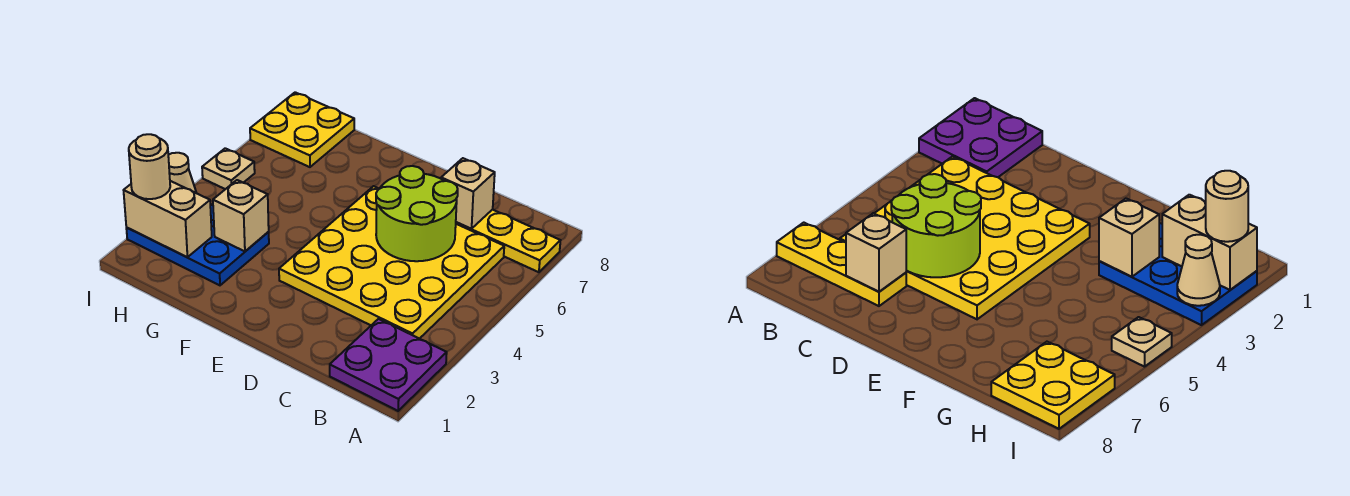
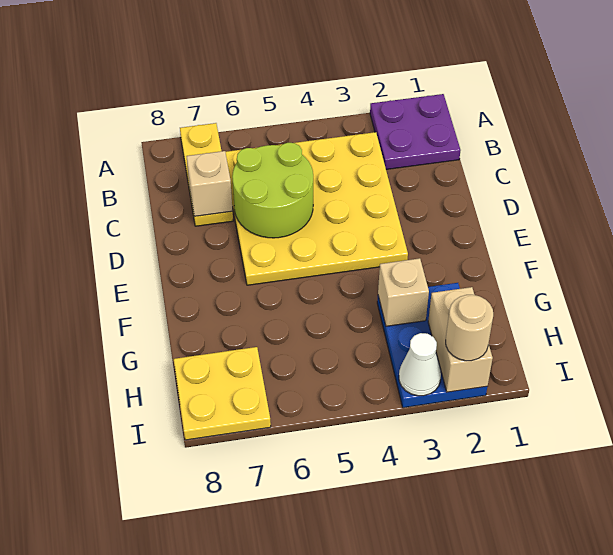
tan 1x1 cone [168,153,196,193] -> white 1x1 cone [399,333,441,396]
tan 1x1 plate [202,148,255,189] -> none

